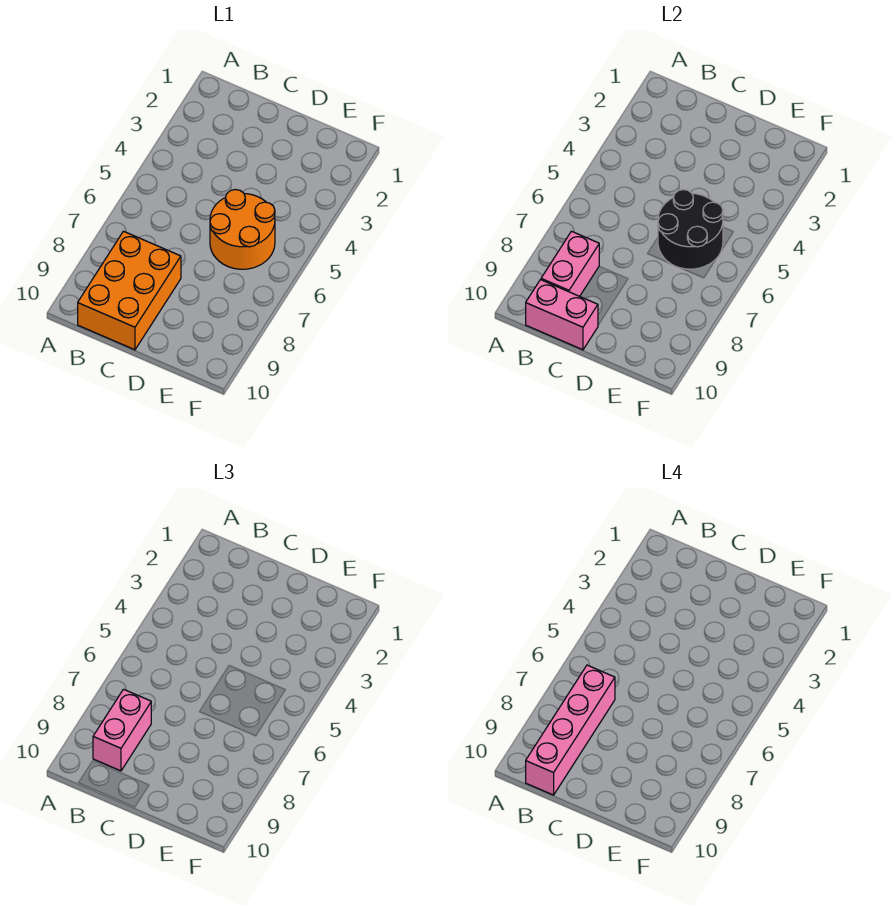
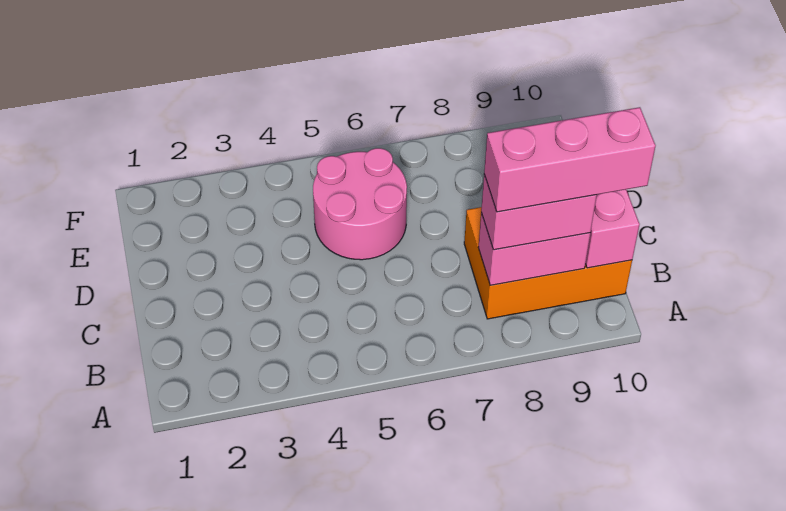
pink 1x4 brick [526,665,615,795] -> pink 1x3 brick [484,107,656,212]
orange 2x2 round brick [210,190,275,269] -> pink 2x2 round brick [313,148,407,260]
black 2x2 round brick [658,190,723,269] -> none

